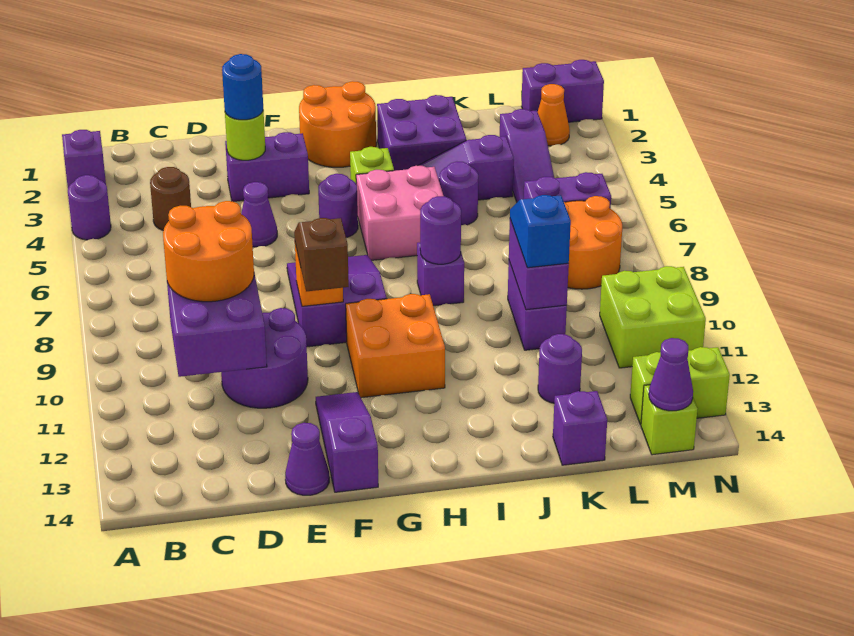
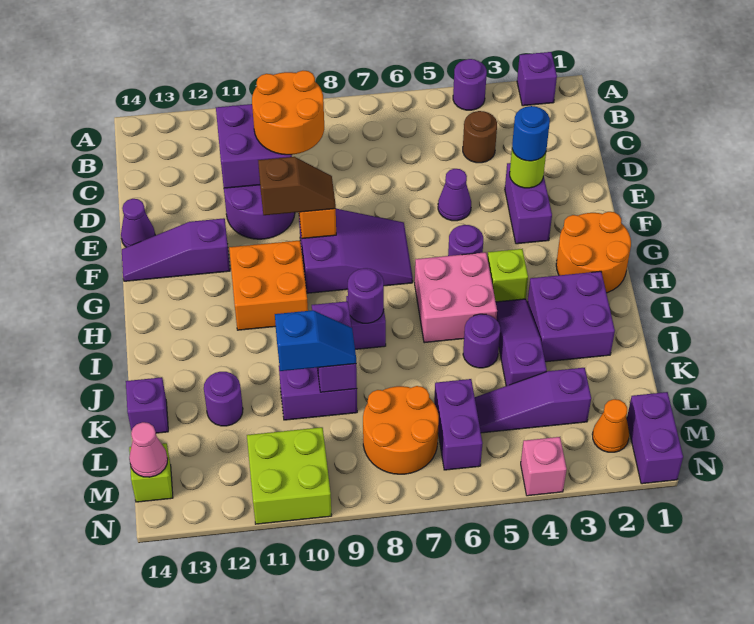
purple 1x3 slope [316,392,378,492] -> purple 1x3 slope turned to [122,218,230,281]
purple 1x2 brick [509,219,569,310] -> purple 1x2 brick turned to [312,301,357,392]
lime 1x2 brick [630,347,730,425] -> none
purple 1x1 cone [649,338,693,411] -> pink 1x1 cone [129,422,168,477]
none -> pink 1x1 brick [521,437,567,496]

